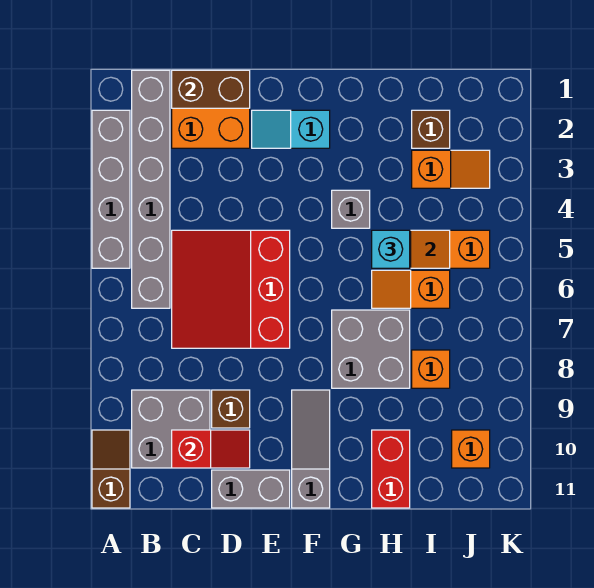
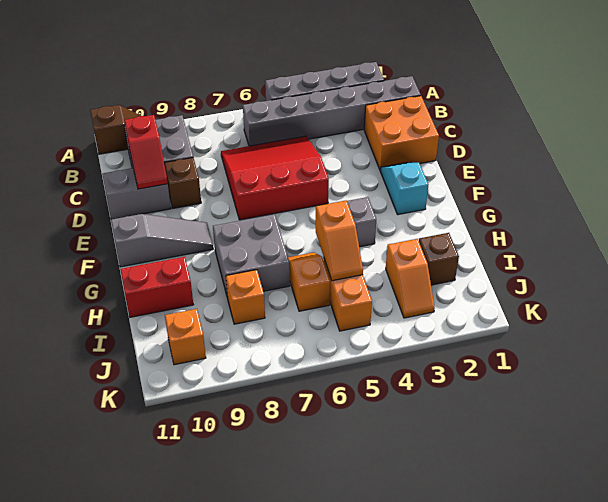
brown 1x2 brick [172,70,250,108] -> none
grey 1x2 brick [212,470,290,508] -> grey 1x2 brick turned to [102,168,171,219]
cyan 1x1 brick [372,230,410,268] -> none

